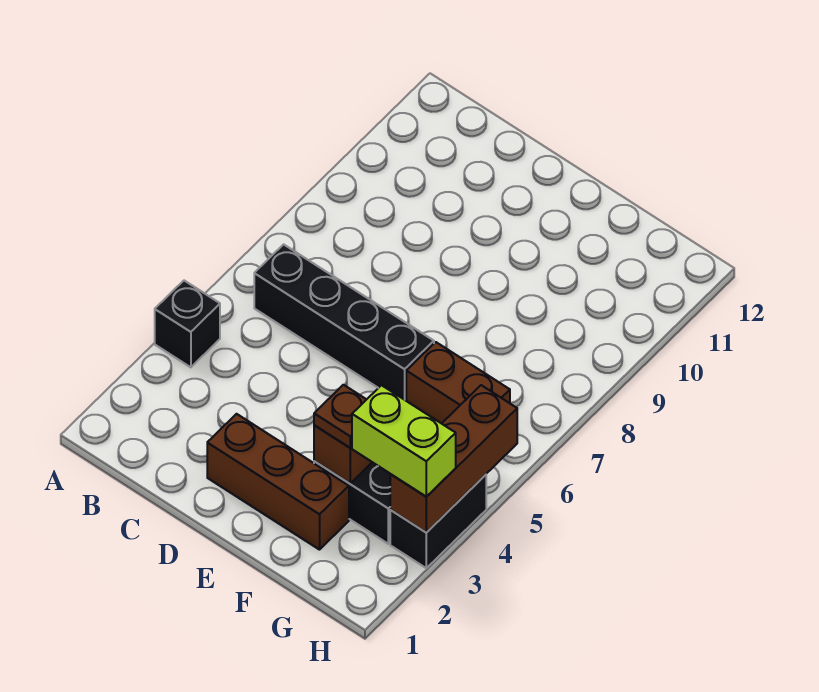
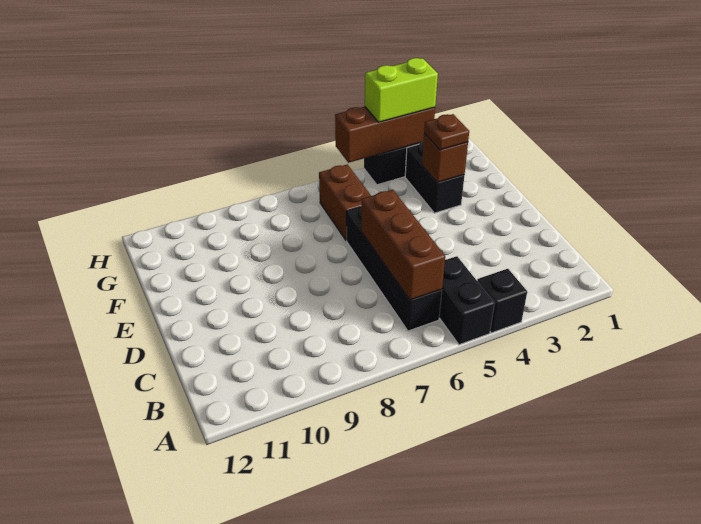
none -> black 1x2 brick [439,256,495,345]
brown 1x3 brick [207,414,349,550] -> brown 1x3 brick moved to [361,190,445,300]
lime 1x2 brick [352,385,456,497] -> lime 1x2 brick turned to [365,58,438,122]

